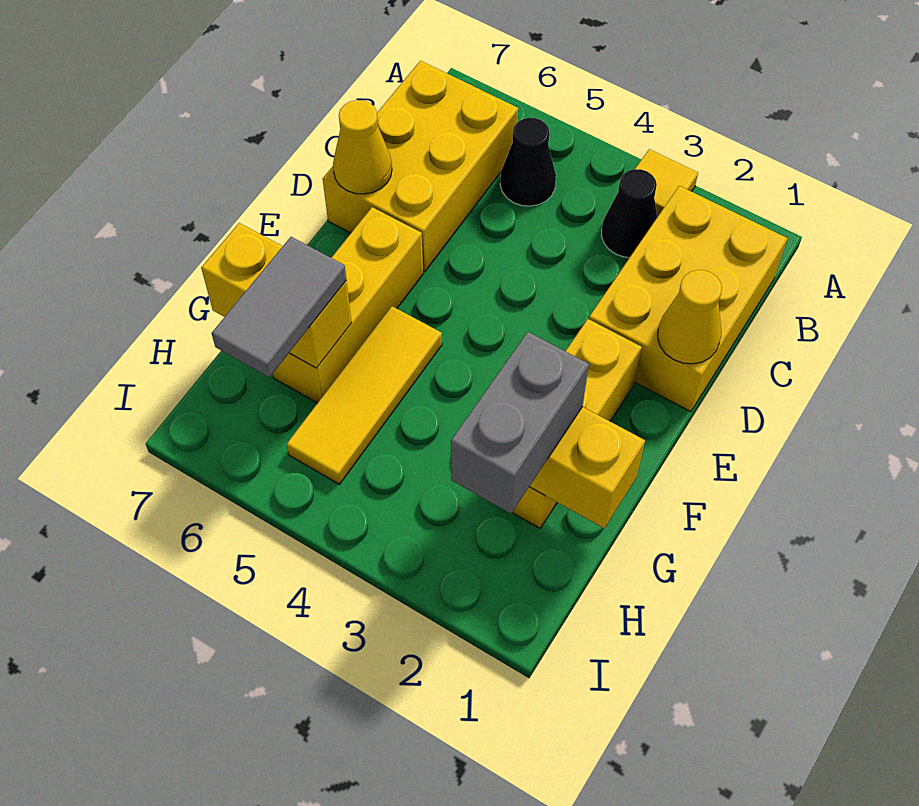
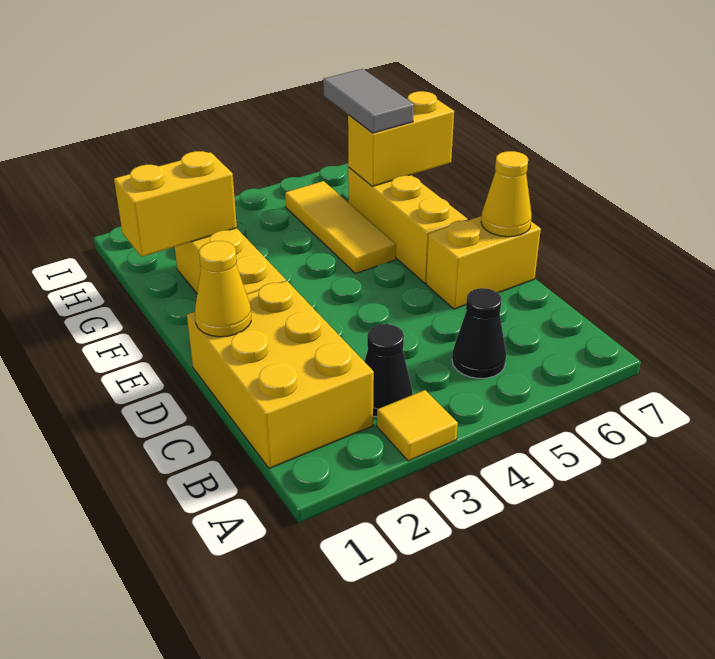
yellow 2x3 brick [323,61,518,272] -> yellow 1x2 brick [426,216,541,309]
grey 1x2 brick [451,332,589,514] -> none

